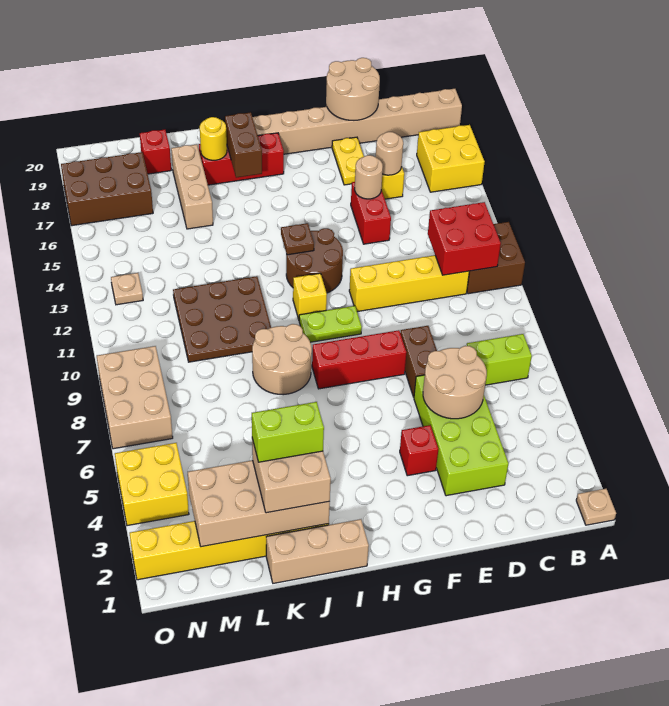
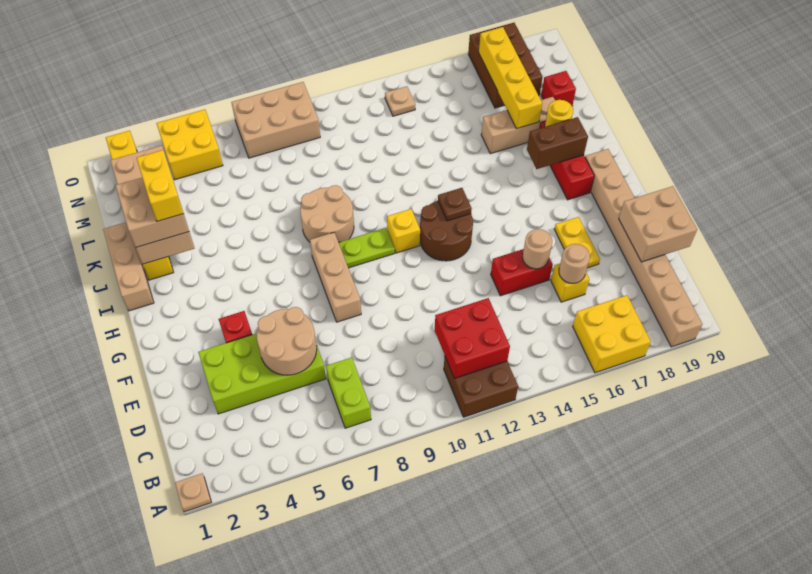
yellow 1x4 brick [349,255,469,312] -> yellow 1x4 brick moved to [479,27,542,129]
tan 2x2 round brick [326,58,380,120] -> tan 2x2 brick [619,186,697,262]
brown 1x2 brick [400,326,437,397] -> none
yellow 1x2 plate [332,137,364,185] -> yellow 1x2 plate turned to [554,217,600,268]
red 1x3 brick [312,330,407,389] -> tan 1x3 brick [310,233,361,322]
lime 1x2 plate [299,306,362,342] -> lime 1x2 plate turned to [339,228,395,268]
lime 1x2 brick [252,402,324,462] -> yellow 1x2 brick [137,150,184,221]
brown 3x3 plate [173,276,271,362] -> none

